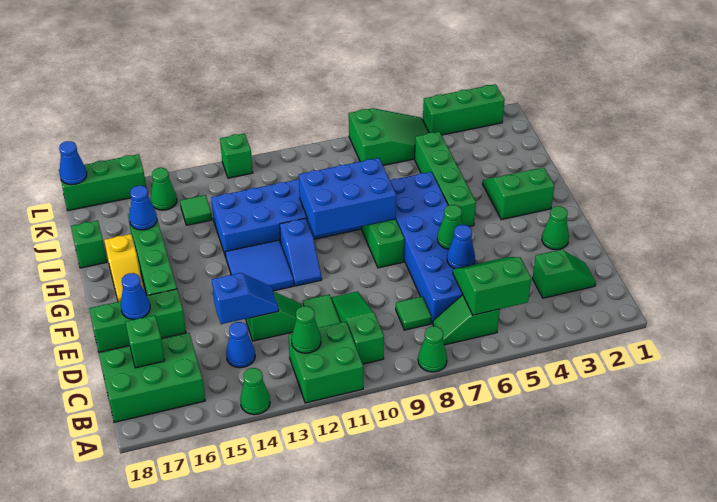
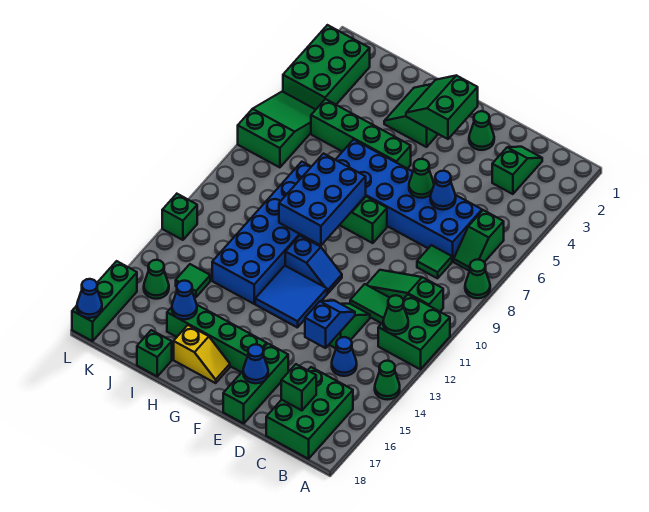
green 2x2 slope [453,257,531,315] -> green 2x2 slope moved to [406,75,478,139]
green 1x3 brick [423,84,505,135] -> green 2x3 brick [283,25,370,109]

